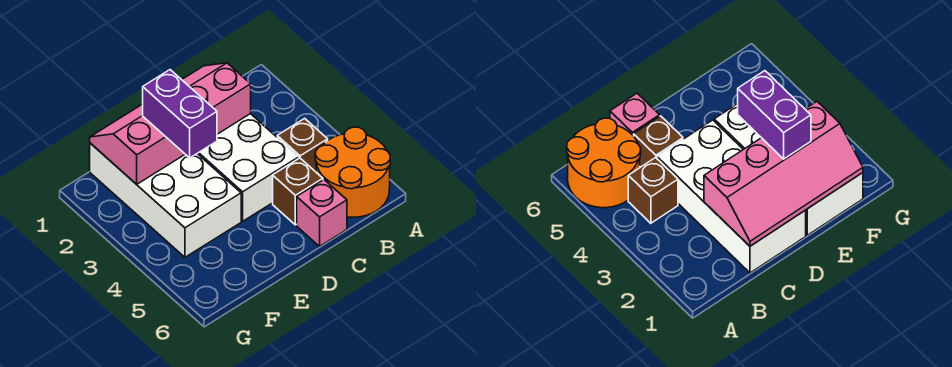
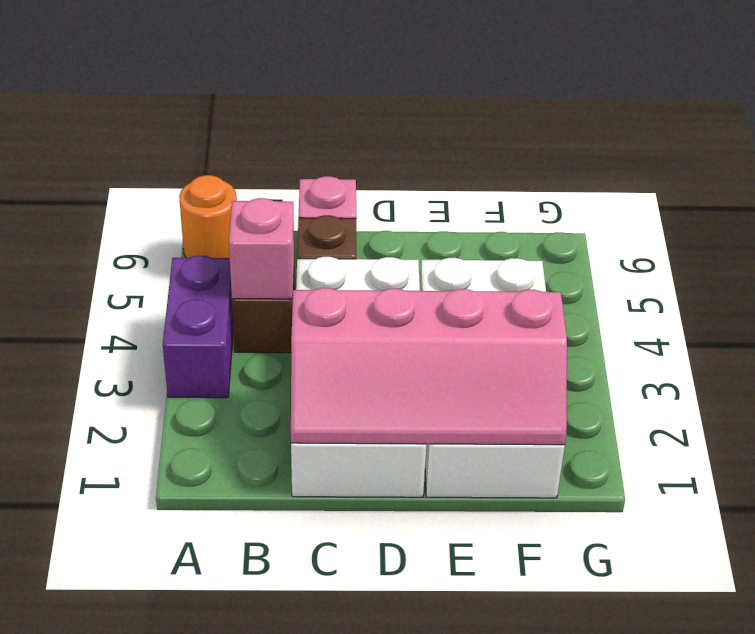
orange 2x2 round brick [315,127,390,217] -> orange 1x1 round brick [179,175,237,258]
none -> pink 1x1 brick [229,198,294,299]
purple 1x2 brick [143,70,217,158] -> purple 1x2 brick moved to [163,256,233,398]

